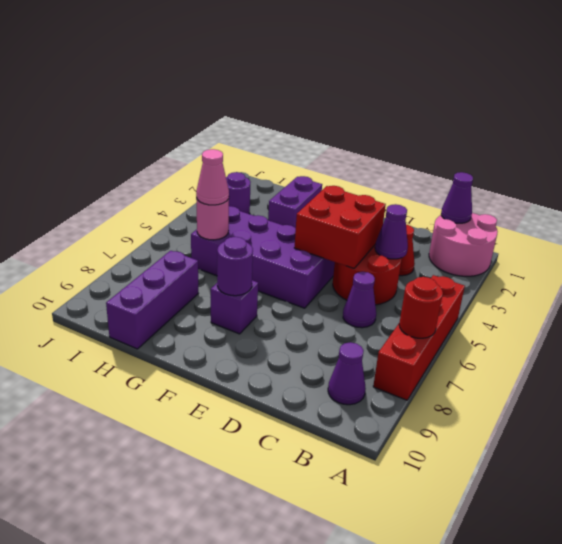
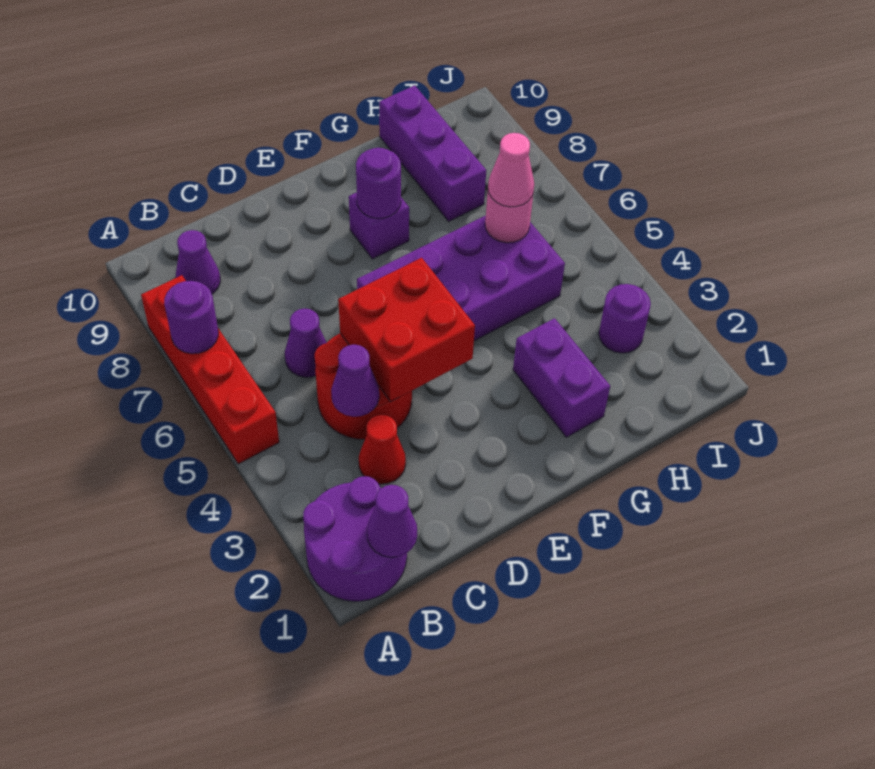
pink 2x2 round brick [429,213,498,276] -> purple 2x2 round brick [303,476,407,601]
red 1x1 round brick [399,277,443,338] -> purple 1x1 round brick [164,281,218,354]

